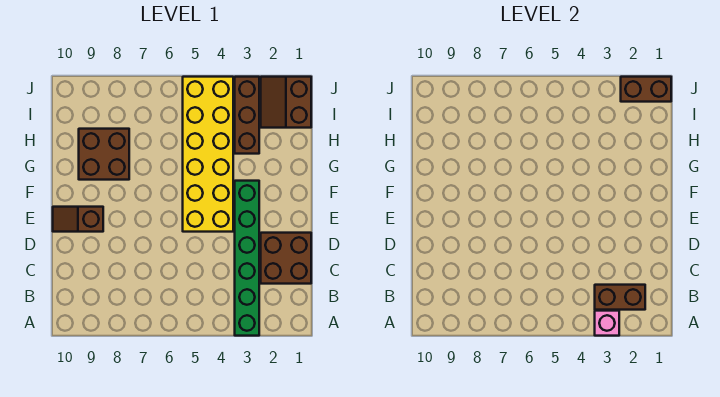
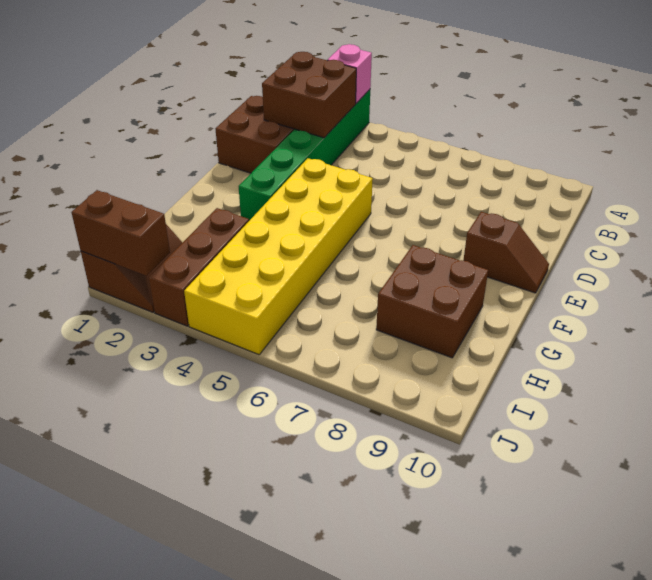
brown 1x2 brick [595,285,645,310] -> brown 2x2 brick [262,52,356,138]

